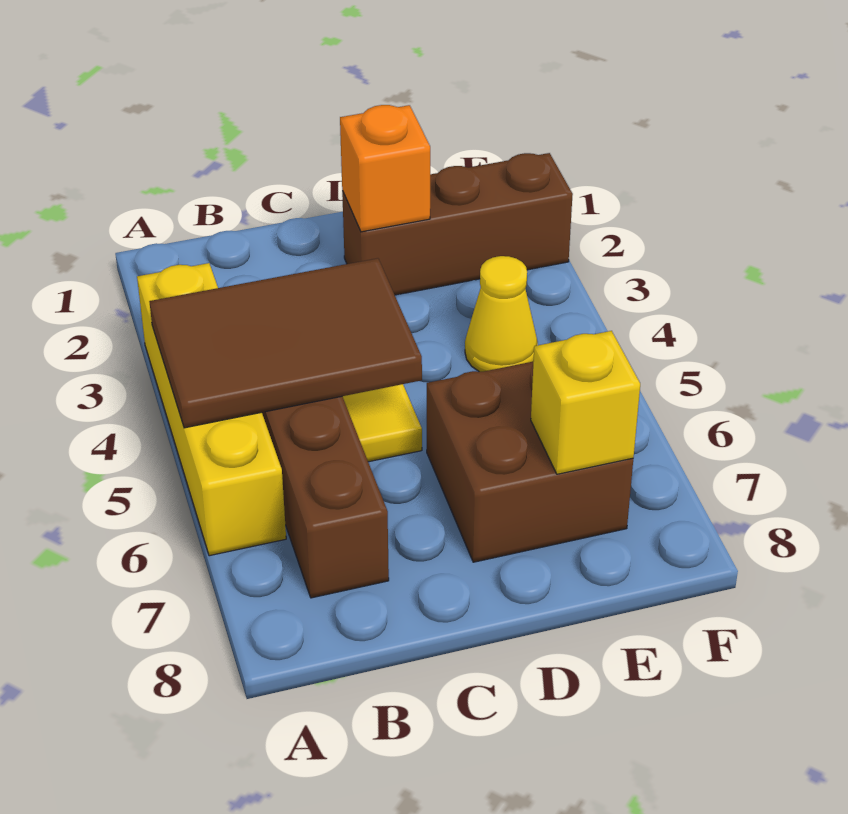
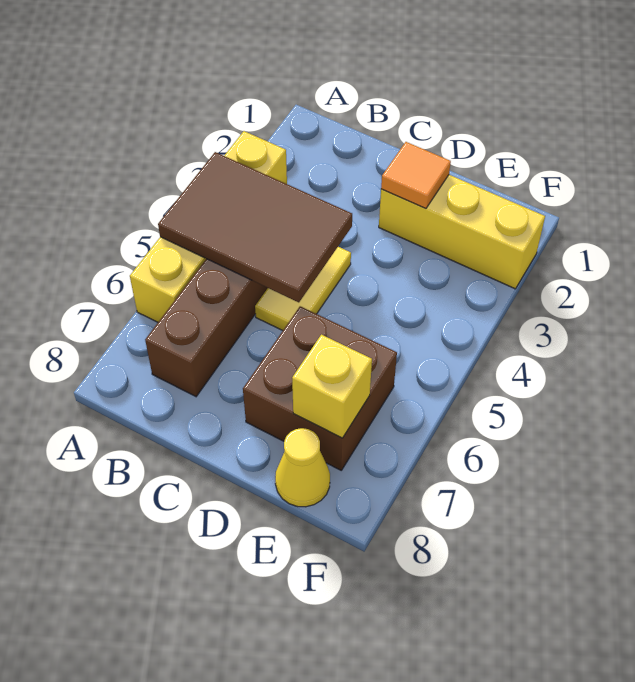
brown 1x3 brick [342,153,573,295] -> yellow 1x3 brick [379,175,545,289]
orange 1x1 brick [340,105,430,232] -> orange 1x1 tile [381,142,451,209]
yellow 1x1 cone [465,256,538,372] -> yellow 1x1 cone moved to [275,428,330,507]

